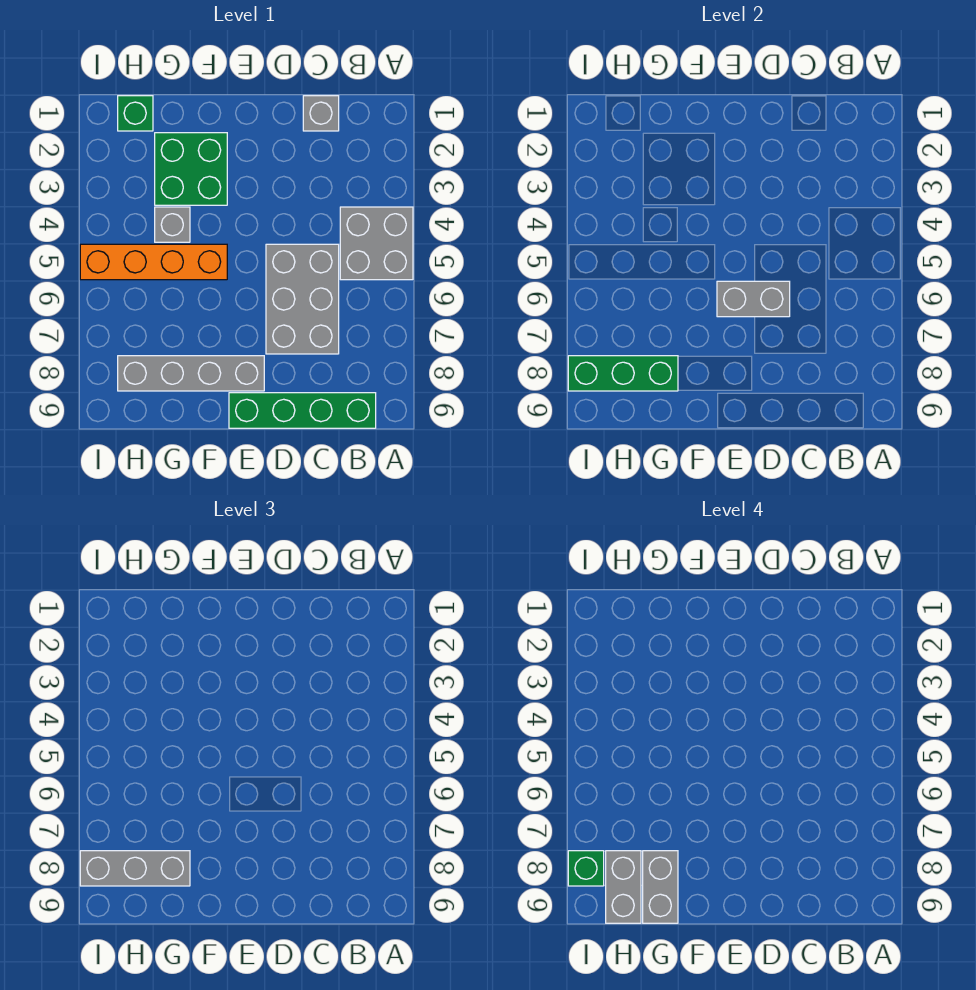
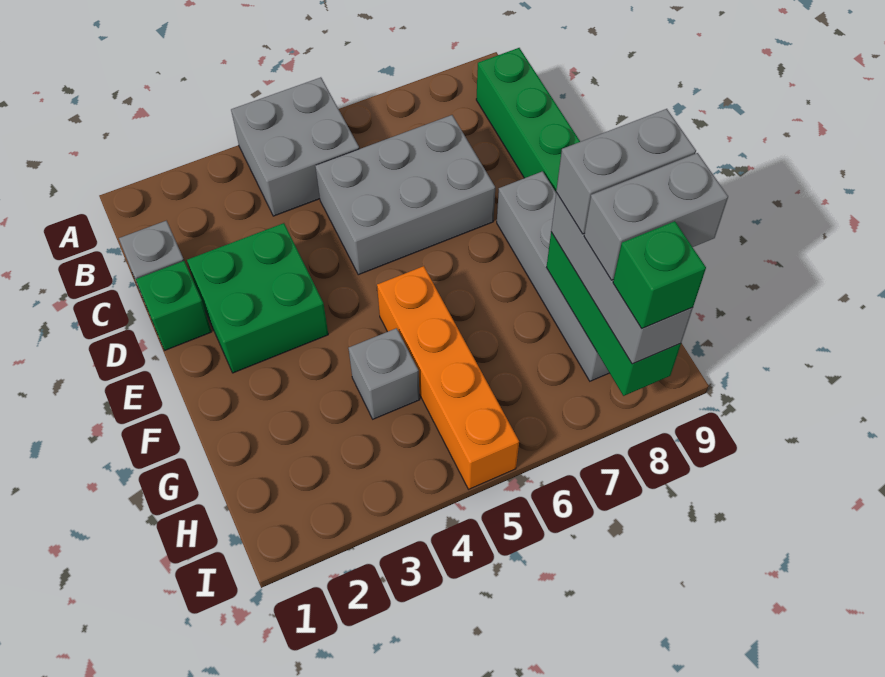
grey 1x2 brick [717,281,790,317] -> none
green 2x2 brick [155,133,227,205] -> green 2x2 brick moved to [187,223,328,373]
green 1x1 brick [118,96,153,131] -> green 1x1 brick moved to [136,261,212,350]

